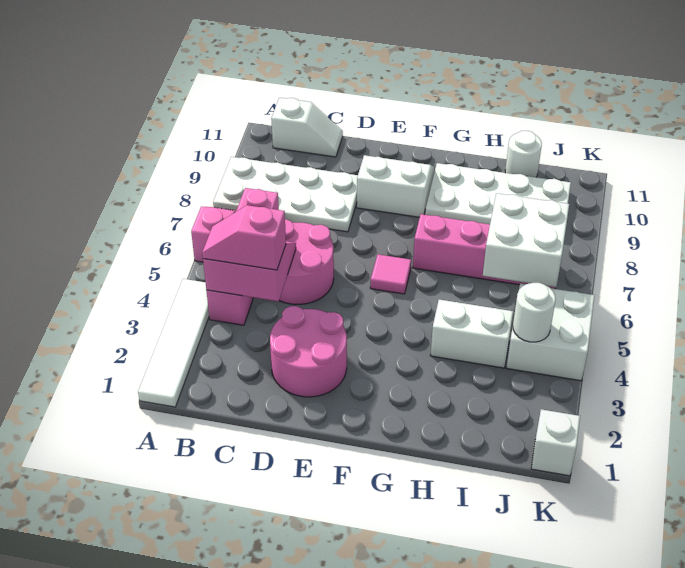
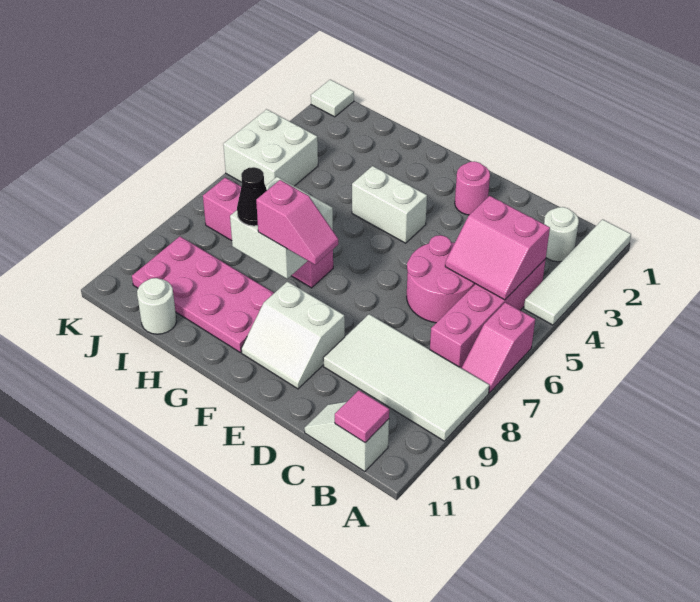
white 2x4 plate [213,157,358,232] -> white 2x4 tile [323,314,489,441]
pink 1x2 slope [202,205,286,270] -> pink 1x2 slope moved to [256,180,338,265]
pink 2x2 round brick [270,306,347,397] -> pink 1x1 round brick [455,161,490,215]
pink 1x1 tile [370,254,411,294] -> pink 1x1 tile moved to [335,390,389,443]
white 2x4 plate [425,163,571,224] -> pink 2x4 plate [132,236,274,352]
white 1x2 brick [430,300,513,368] -> white 1x2 brick moved to [352,166,427,243]
none -> black 1x1 cone [237,167,267,226]
white 2x2 brick [483,193,569,287] -> white 2x2 brick moved to [230,177,333,279]
white 1x1 round brick [513,283,556,342] -> white 1x1 round brick moved to [544,207,579,262]
white 1x1 brick [531,409,580,476] -> white 1x1 tile [311,80,354,117]

